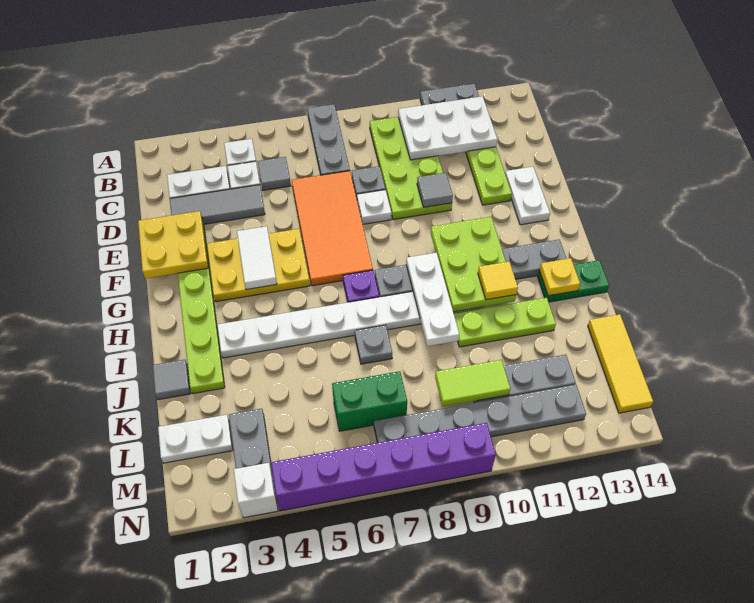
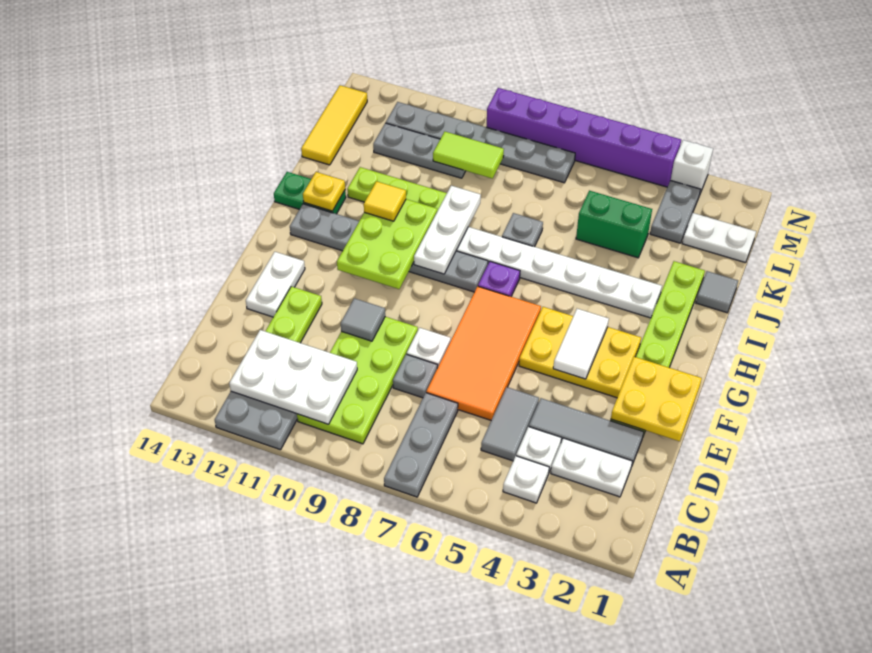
grey 1x1 tile [258,157,291,190] -> grey 1x2 tile [481,387,539,461]
green 1x2 brick [332,371,407,431] -> green 1x2 brick moved to [576,191,652,258]

